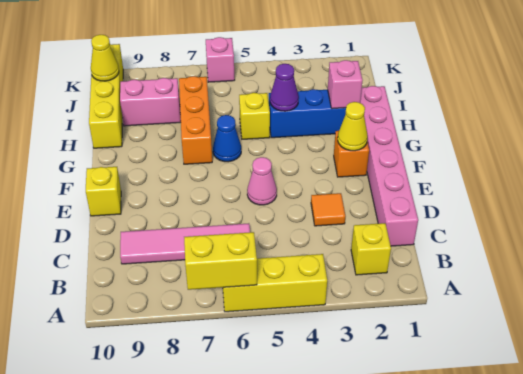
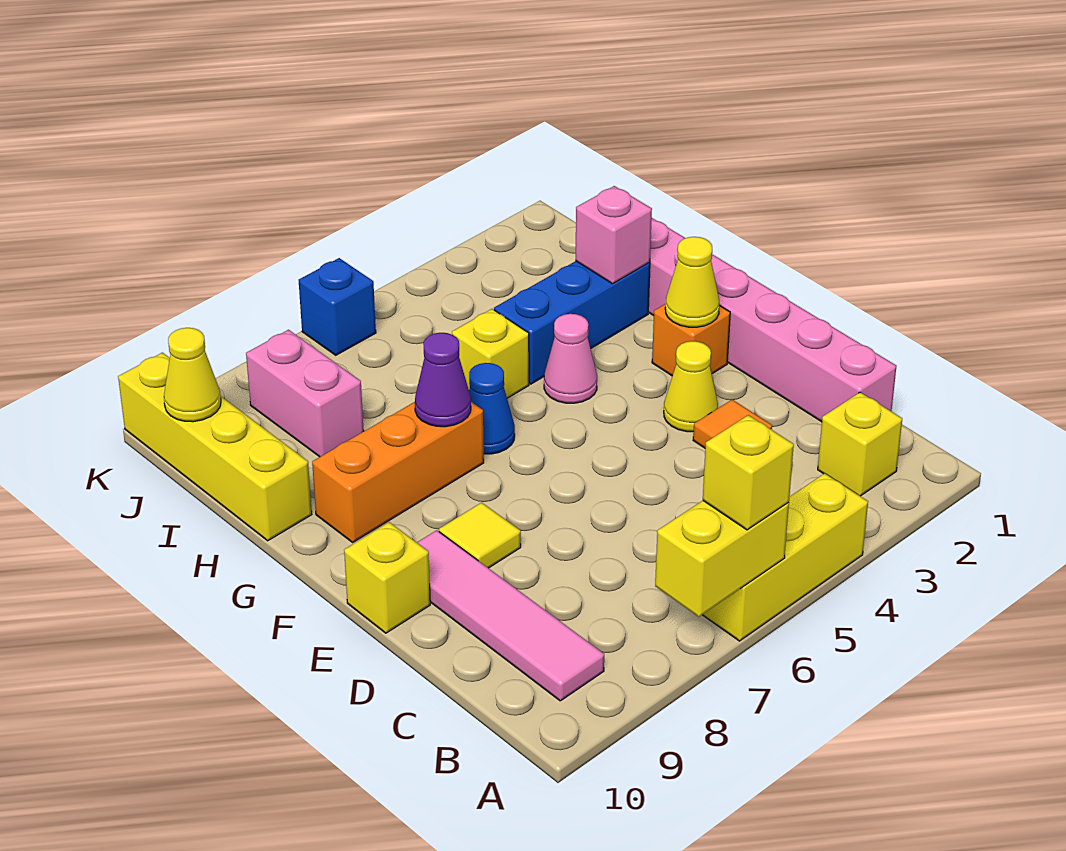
none -> yellow 1x1 brick [703,415,794,530]
pink 1x4 tile [120,223,250,264] -> pink 1x4 tile turned to [417,530,604,701]
none -> yellow 1x1 cone [664,341,718,432]
pink 1x1 cone [247,157,277,205] -> pink 1x1 cone moved to [544,314,597,403]
none -> yellow 1x1 tile [439,503,521,568]
orange 1x3 brick [179,76,212,164] -> orange 1x3 brick turned to [312,402,484,542]
purple 1x1 cone [270,64,299,111] -> purple 1x1 cone moved to [415,333,471,427]
pink 1x2 brick [120,78,181,126] -> pink 1x2 brick turned to [246,330,364,457]
pink 1x1 brick [206,37,235,82] -> blue 1x1 brick [299,258,376,355]

